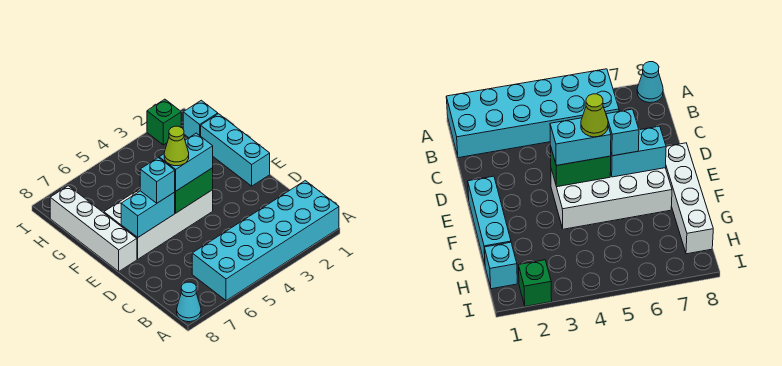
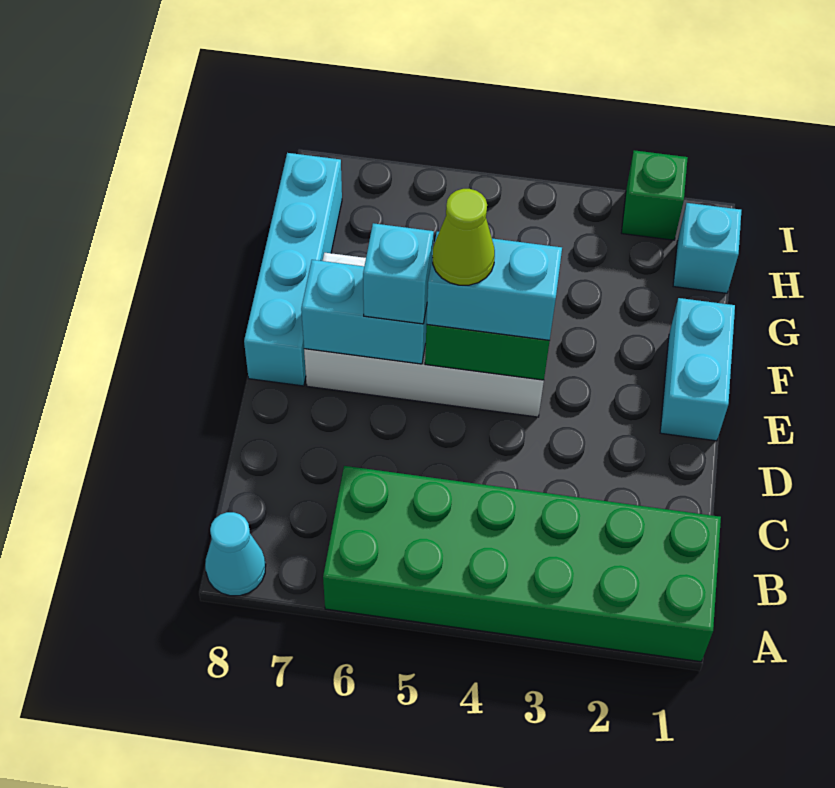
cyan 2x6 brick [192,181,339,301] -> green 2x6 brick [323,466,721,662]
cyan 1x3 brick [201,114,270,186] -> cyan 1x2 brick [660,298,735,441]
white 1x4 brick [50,186,137,271] -> cyan 1x4 brick [244,153,342,386]

